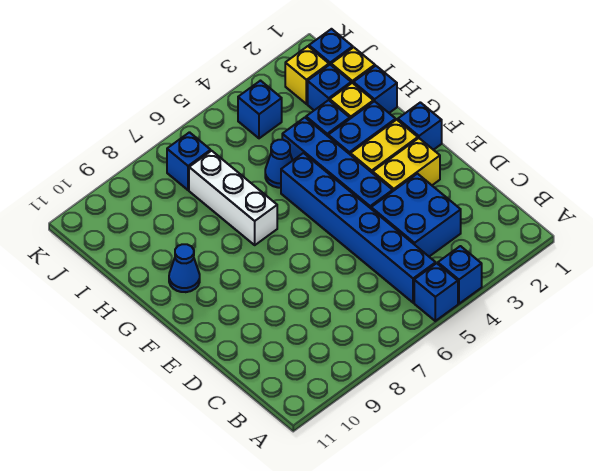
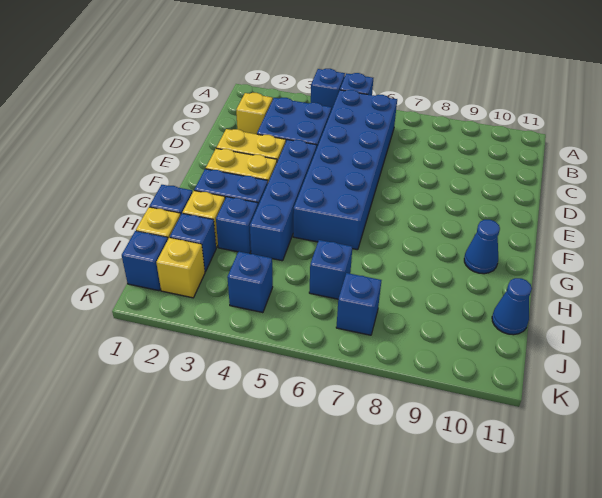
blue 1x6 brick [281,153,436,303] -> blue 2x6 brick [293,90,397,250]
none -> yellow 1x1 brick [236,93,273,134]
blue 1x1 brick [398,102,442,150] -> blue 1x1 brick moved to [309,240,352,299]
white 1x3 brick [189,151,277,245] -> none
blue 1x1 cone [265,140,293,188] -> blue 1x1 cone moved to [492,278,532,335]

